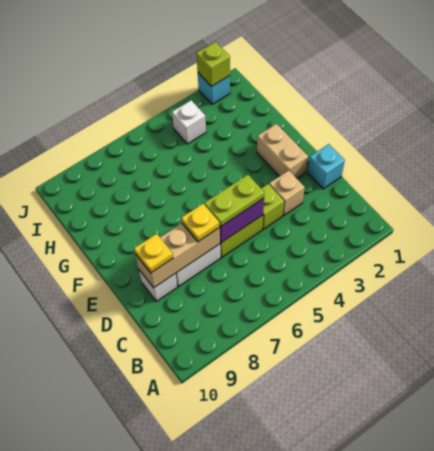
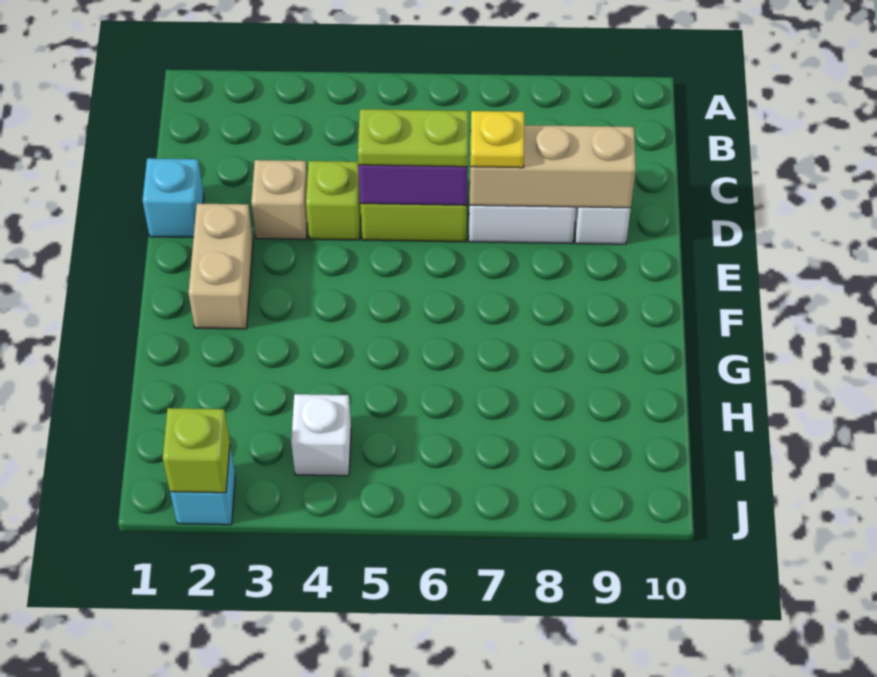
yellow 1x1 plate [134,234,173,273] -> none

